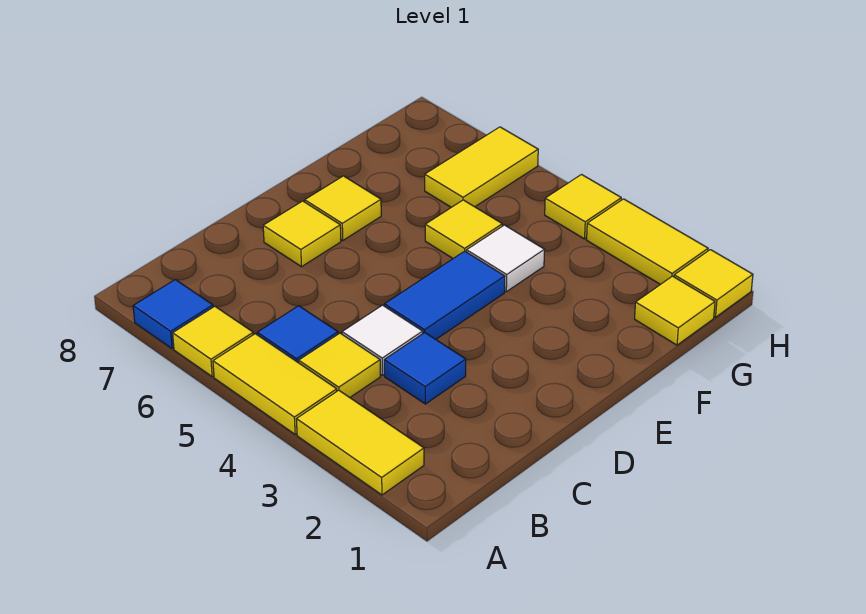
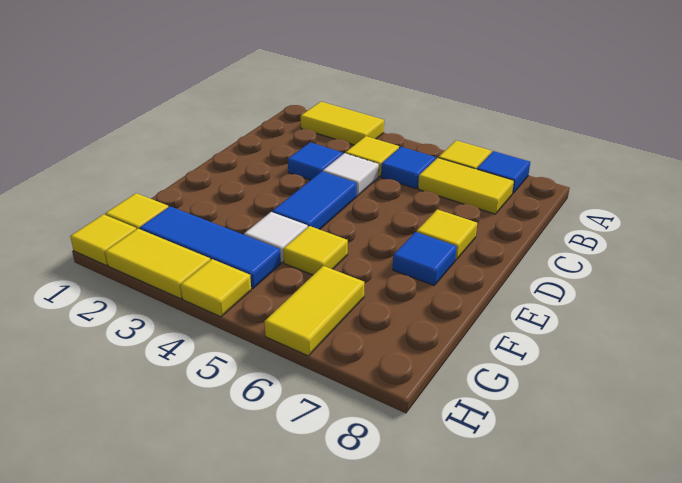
yellow 1x2 tile [213,334,337,434] -> yellow 1x2 tile moved to [418,158,514,214]
yellow 1x1 tile [305,176,381,240] -> blue 1x1 tile [393,232,457,285]
none -> blue 1x3 tile [140,206,281,289]

